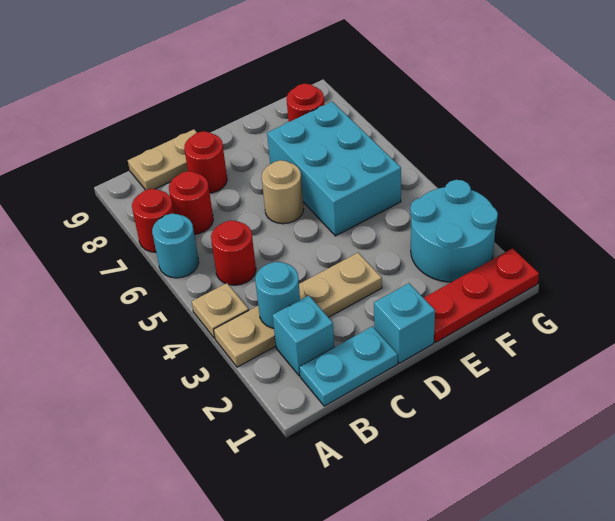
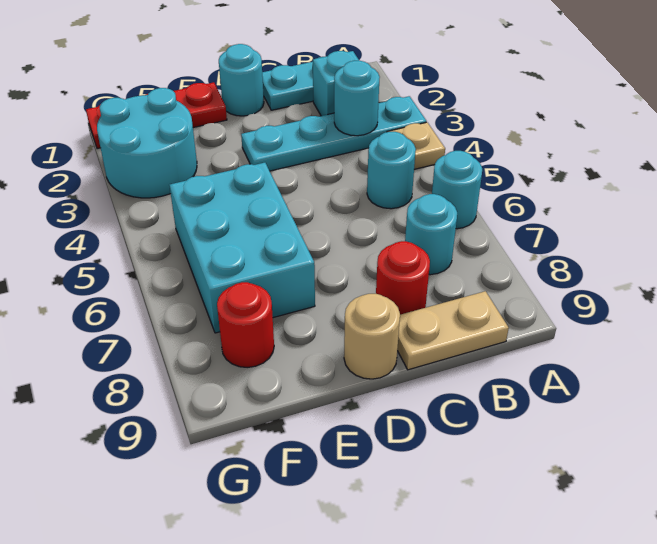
tan 1x4 plate [214,253,382,367] -> cyan 1x4 plate [241,96,426,171]
red 1x1 round brick [132,189,174,252] -> none
red 1x1 round brick [211,221,256,285] -> cyan 1x1 round brick [367,132,416,209]
red 1x1 round brick [169,171,213,234] -> cyan 1x1 round brick [405,194,457,275]
cyan 1x1 brick [374,283,435,363] -> cyan 1x1 round brick [219,44,264,116]
tan 1x1 round brick [262,160,304,224] -> tan 1x1 round brick moved to [344,294,400,379]

